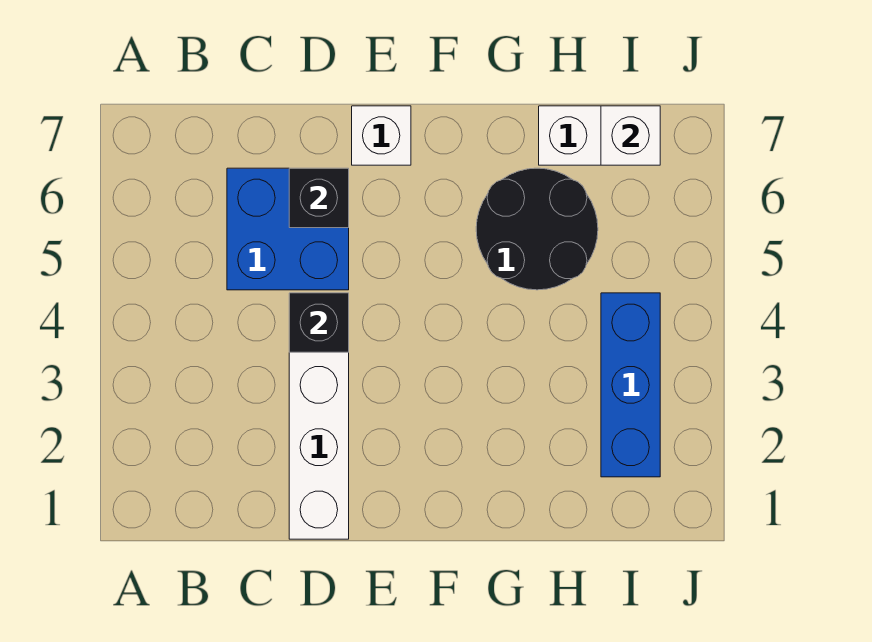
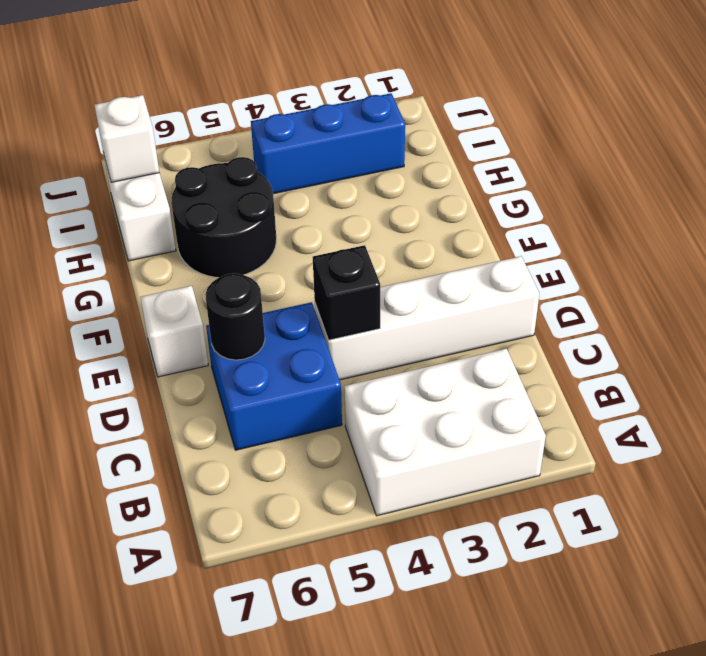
none -> white 2x3 brick [344,349,546,516]
black 1x1 brick [289,168,349,228] -> black 1x1 round brick [205,273,265,360]

